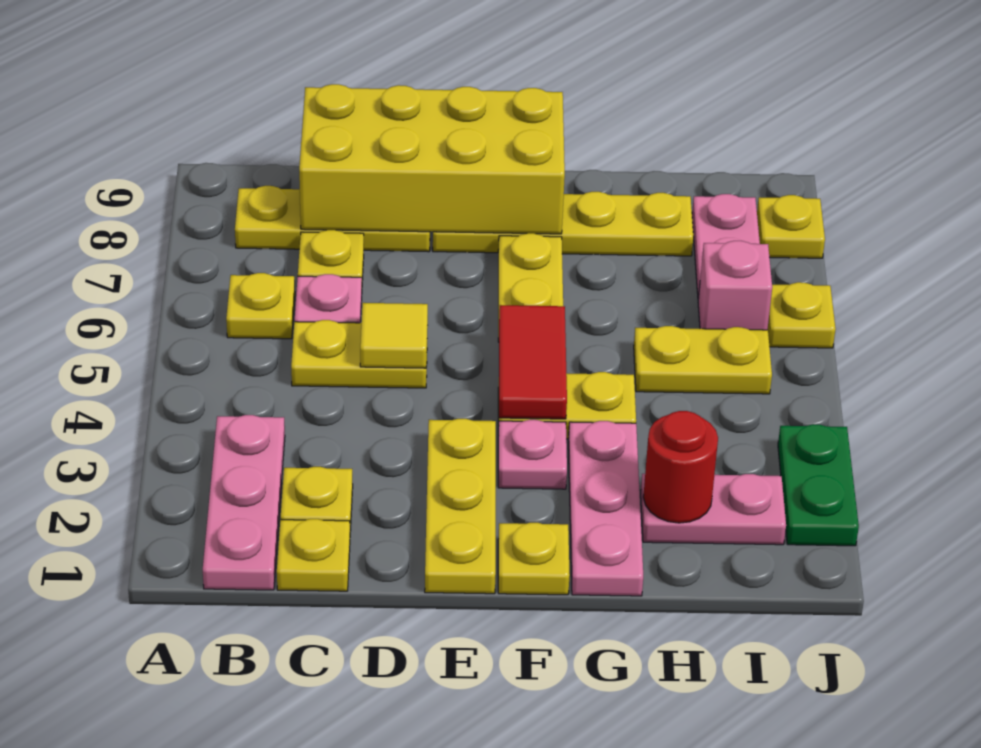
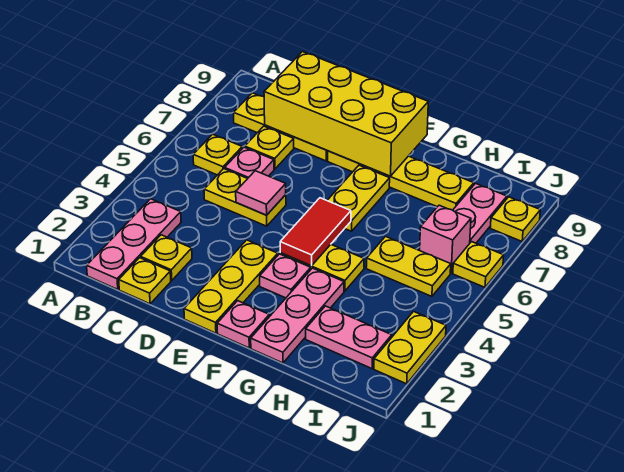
yellow 1x1 tile [360,303,428,368] -> pink 1x1 tile [236,171,286,215]
yellow 1x1 plate [498,523,570,595] -> pink 1x1 plate [217,301,269,348]
red 1x1 round brick [643,411,718,523] -> none
green 1x2 plate [778,424,859,546] -> yellow 1x2 plate [374,312,446,384]

